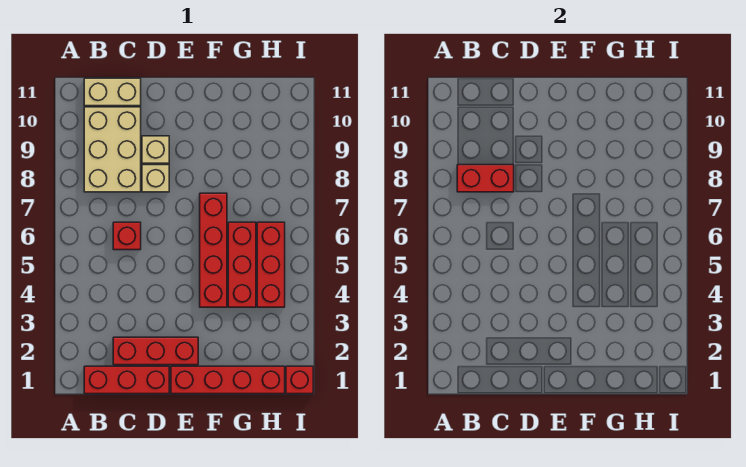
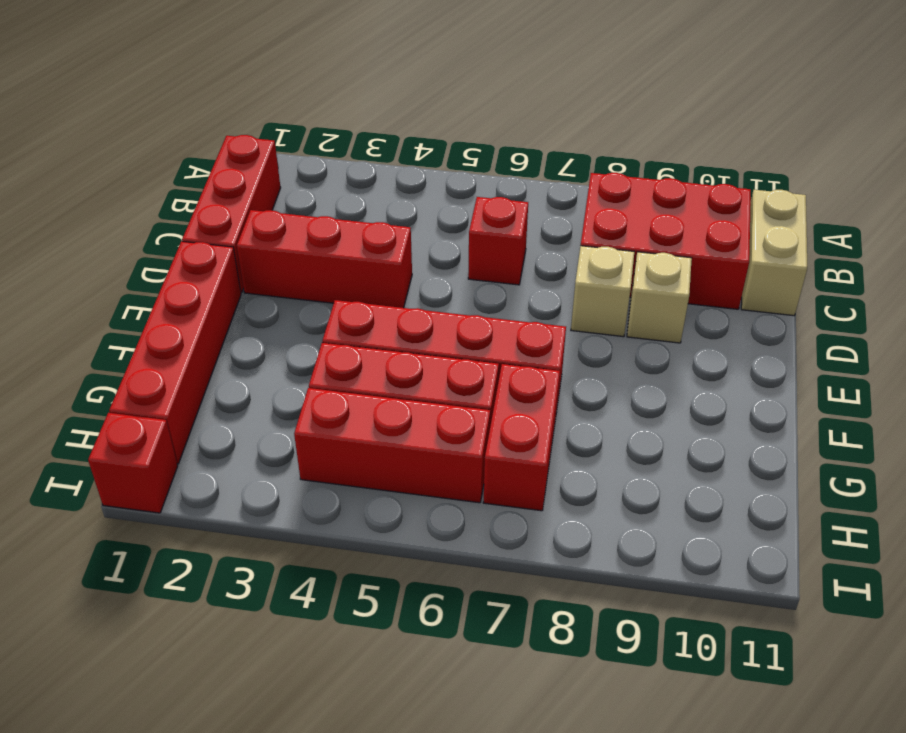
tan 2x3 brick [84,107,141,192] -> red 2x3 brick [581,173,751,309]
red 1x2 brick [457,165,514,192] -> red 1x2 brick moved to [483,364,560,511]
red 1x3 brick [113,337,198,365] -> red 1x3 brick turned to [237,210,412,308]

